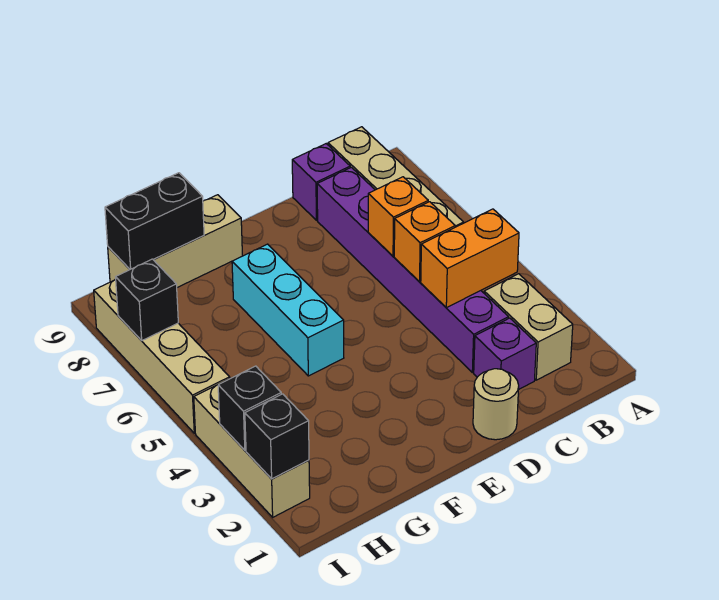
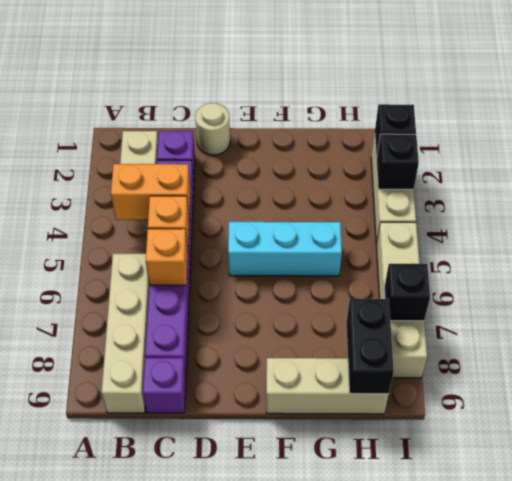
cyan 1x3 brick [232,244,344,376] -> cyan 1x3 brick turned to [228,222,342,276]
black 1x2 brick [105,173,204,269] -> black 1x2 brick turned to [347,299,394,394]

